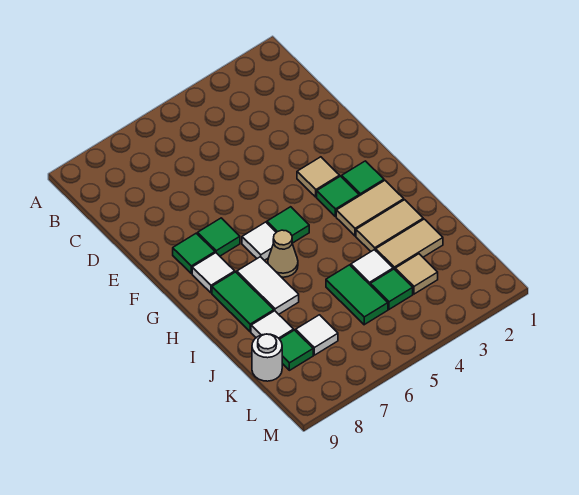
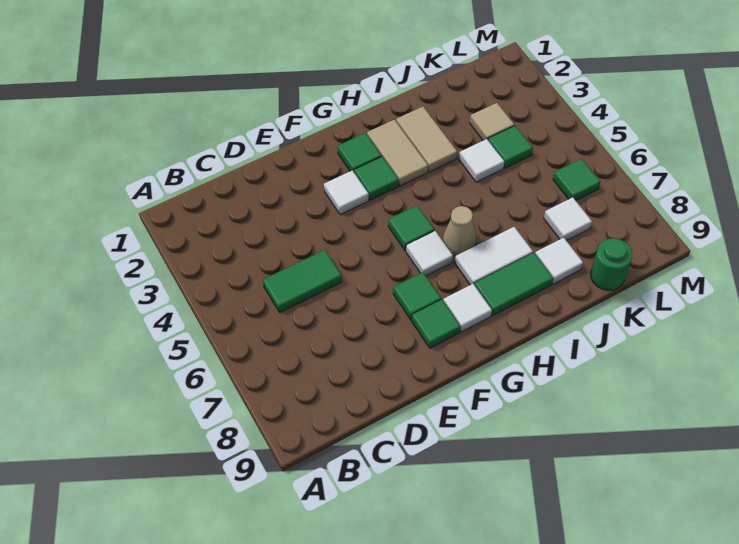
tan 1x1 tile [297,157,340,197] -> white 1x1 tile [324,170,369,215]
tan 1x2 tile [376,219,443,269] -> none
green 1x2 tile [326,265,388,325] -> green 1x2 tile moved to [263,250,342,312]
green 1x1 tile [280,330,313,370] -> green 1x1 tile moved to [553,159,600,200]
white 1x1 round brick [252,334,282,381] -> green 1x1 round brick [591,238,632,290]

